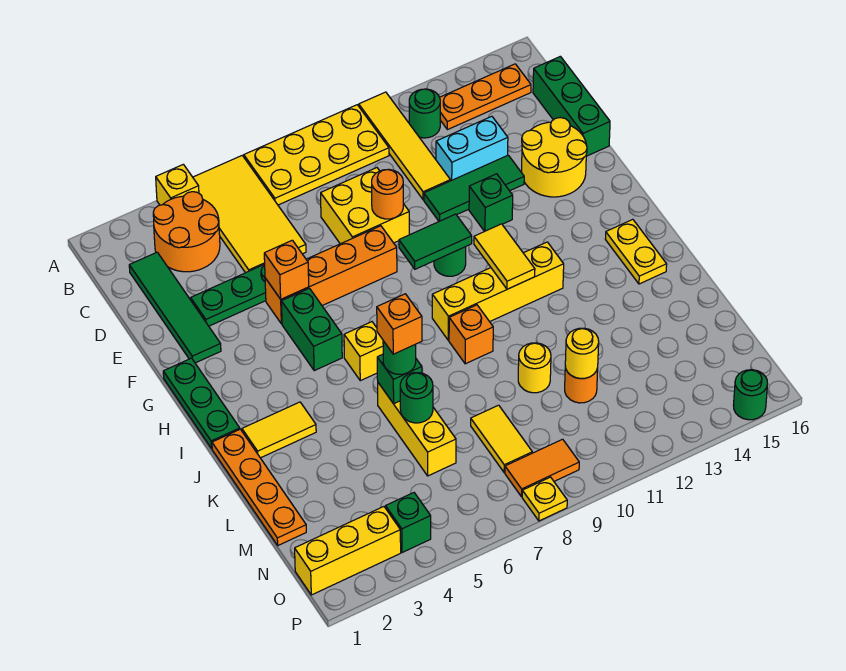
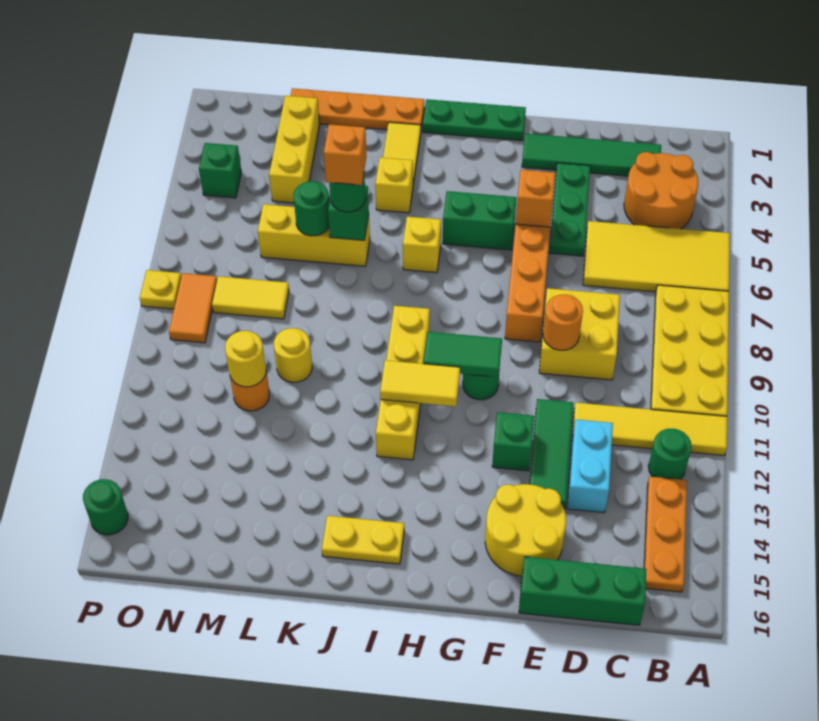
yellow 1x1 brick [156,164,199,205] -> yellow 1x1 brick moved to [375,158,413,213]
green 1x2 tile [399,214,472,269] -> green 1x2 tile turned to [424,332,502,377]
orange 1x1 brick [449,305,493,364] -> none
yellow 1x3 brick [295,507,401,595] -> yellow 1x3 brick moved to [269,96,320,203]

